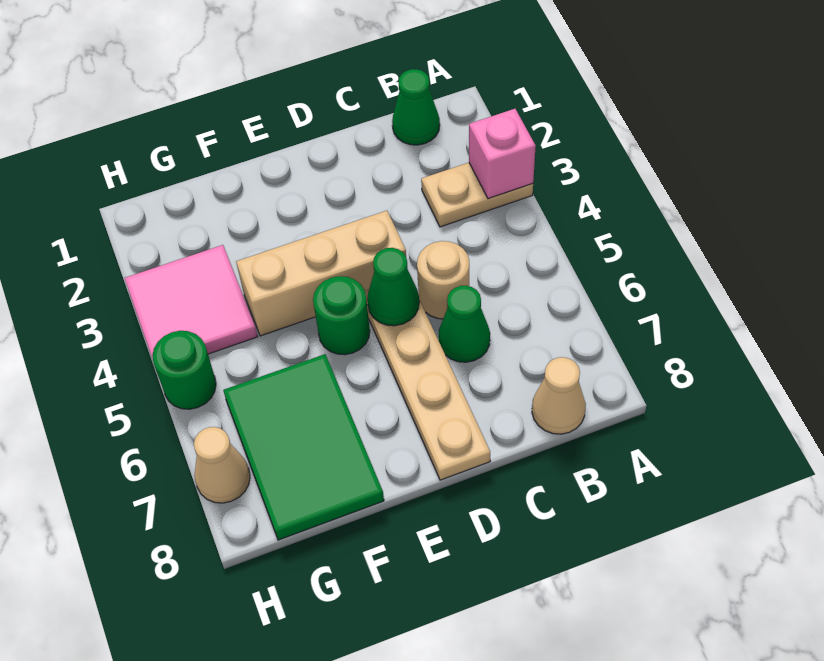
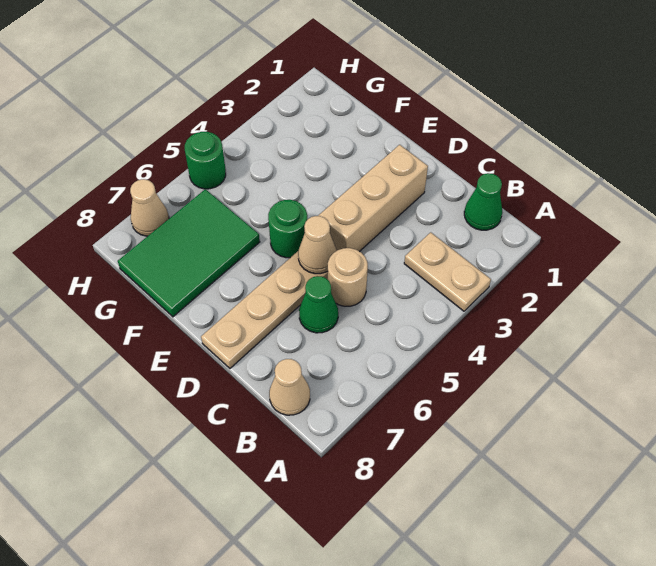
pink 1x1 brick [469,109,536,199] -> none
tan 1x3 brick [236,211,406,336] -> tan 1x3 brick turned to [318,145,428,252]
green 1x1 cone [367,248,419,326] -> tan 1x1 cone [298,216,337,274]
pink 2x2 tile [125,245,258,359] -> none

